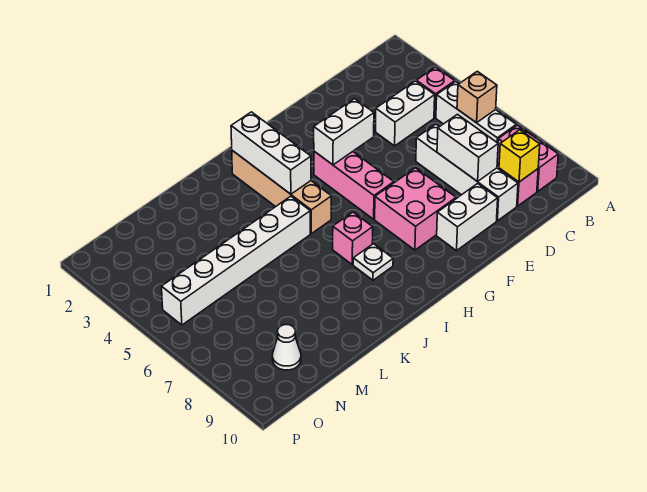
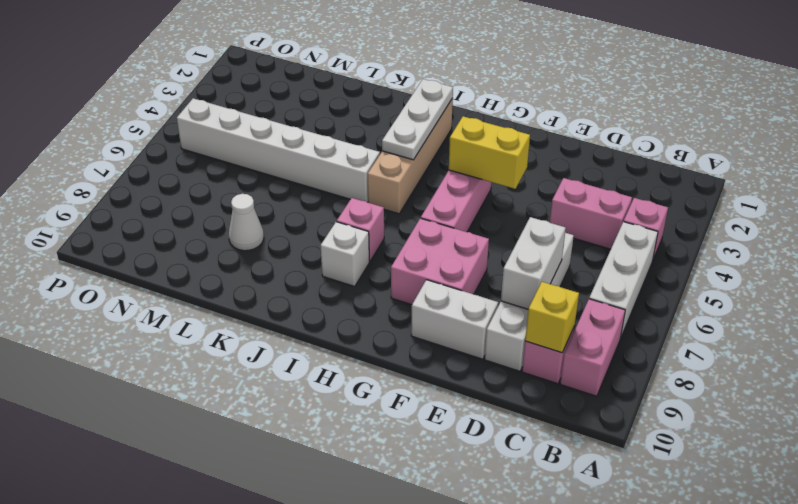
tan 1x1 brick [457,71,497,123] -> none
white 1x2 brick [376,81,435,146] -> pink 1x2 brick [550,178,632,249]
white 1x2 brick [314,99,374,165] -> yellow 1x2 brick [449,116,530,189]
white 1x3 brick [231,112,311,194] -> white 1x3 plate [382,79,453,160]
white 1x1 plate [353,244,393,280] -> white 1x1 brick [321,222,369,286]
white 1x1 cone [272,325,301,370] -> white 1x1 cone moved to [229,194,264,251]

